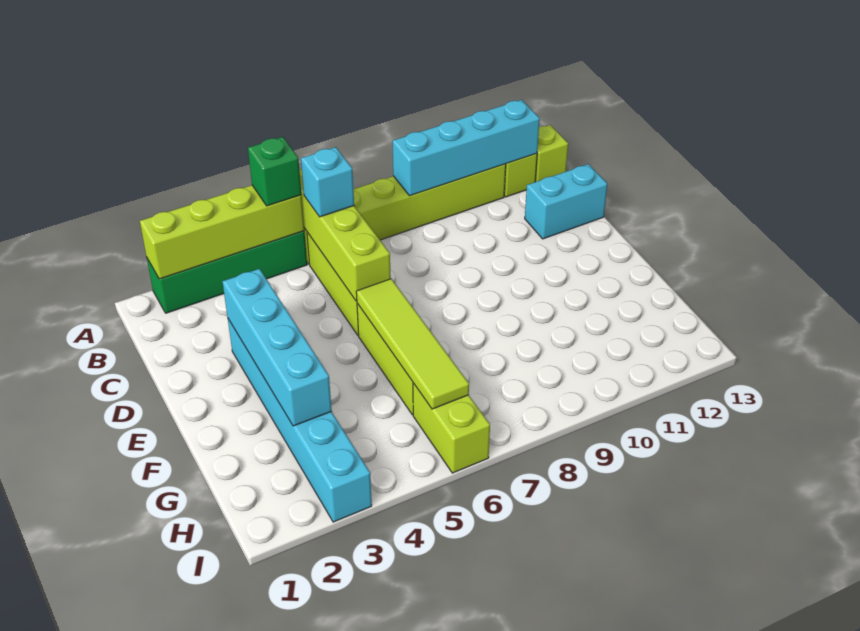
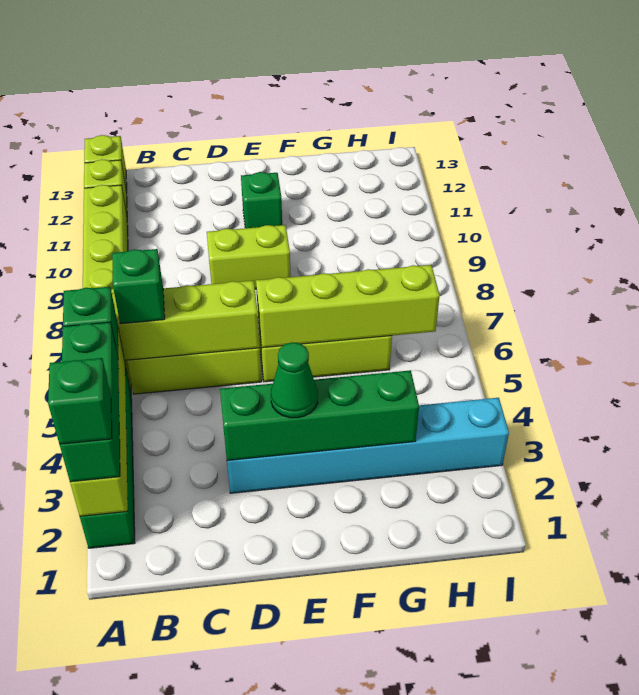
none -> green 1x3 brick [60,322,120,482]
none -> green 1x1 brick [48,358,112,444]
cyan 1x4 brick [393,100,540,196] -> none
cyan 1x1 brick [301,147,354,217] -> green 1x1 brick [112,249,165,324]
cyan 1x2 brick [525,164,607,239] -> none
cyan 1x4 brick [222,269,332,426] -> green 1x4 brick [220,370,419,461]
none -> green 1x1 cone [271,342,318,418]
lime 1x4 tile [356,279,469,409] -> lime 1x4 brick [256,265,440,348]
none -> green 1x1 brick [241,172,282,228]
lime 1x2 brick [413,383,490,473] -> lime 1x2 brick moved to [207,225,291,289]

